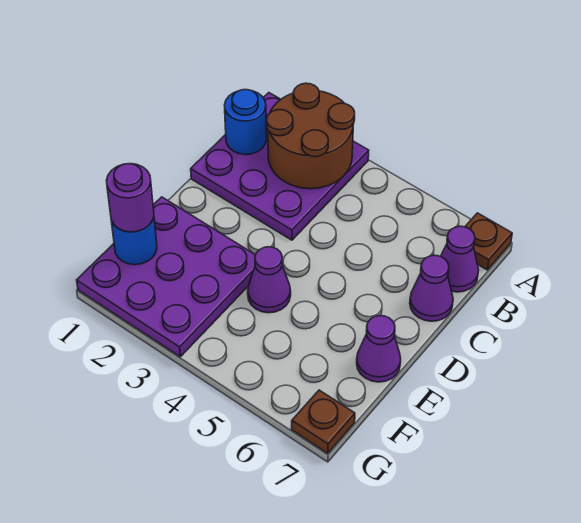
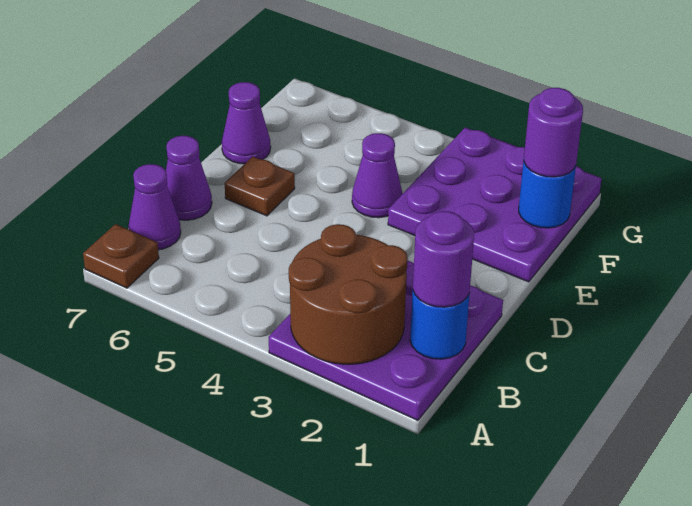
none -> purple 1x1 round brick [413,211,474,307]
brown 1x1 plate [292,390,355,453] -> brown 1x1 plate moved to [225,157,295,216]

